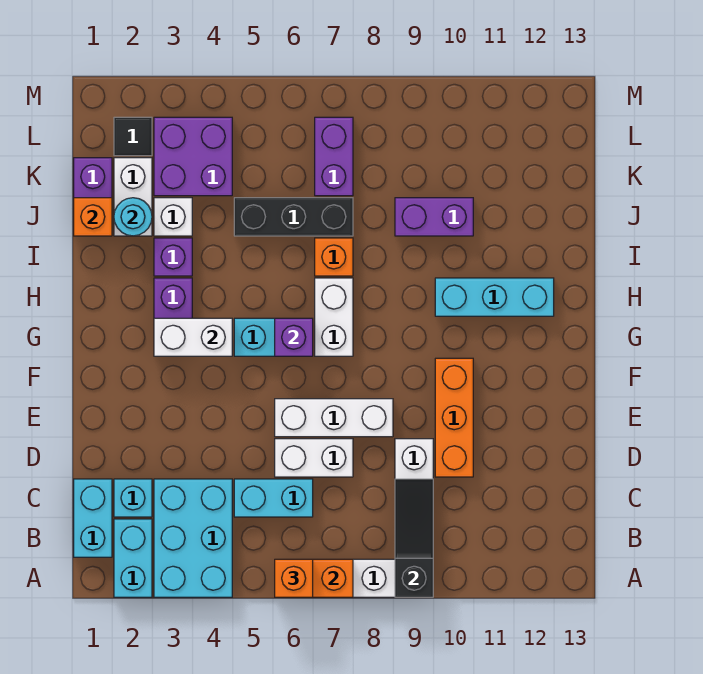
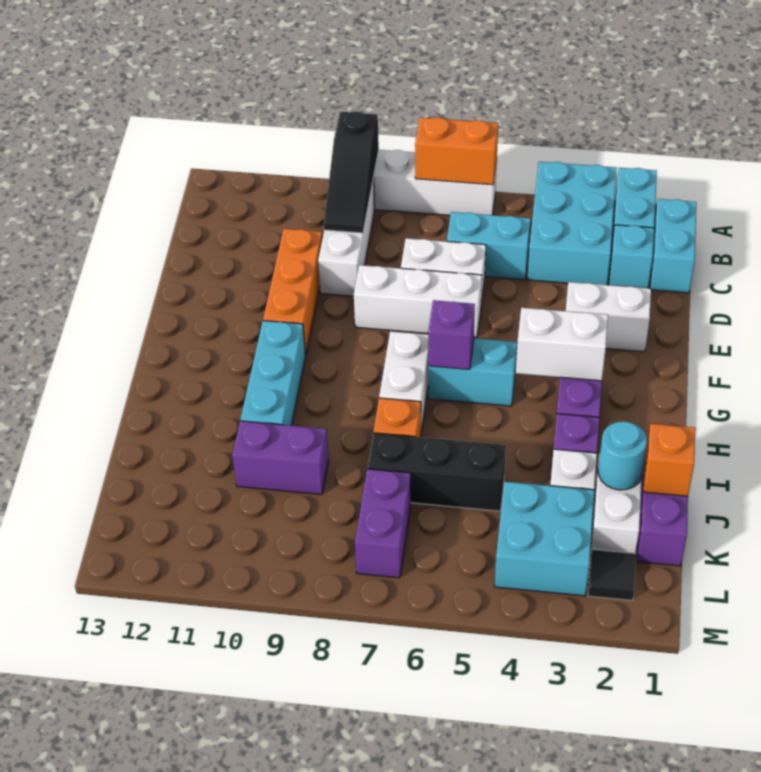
orange 1x1 brick [275,559,313,597] -> none
none -> white 1x2 brick [566,282,651,352]
cyan 1x3 brick [435,278,554,316] -> cyan 1x3 brick turned to [240,321,306,426]
purple 2x2 brick [154,117,232,196] -> cyan 2x2 brick [495,482,594,596]

